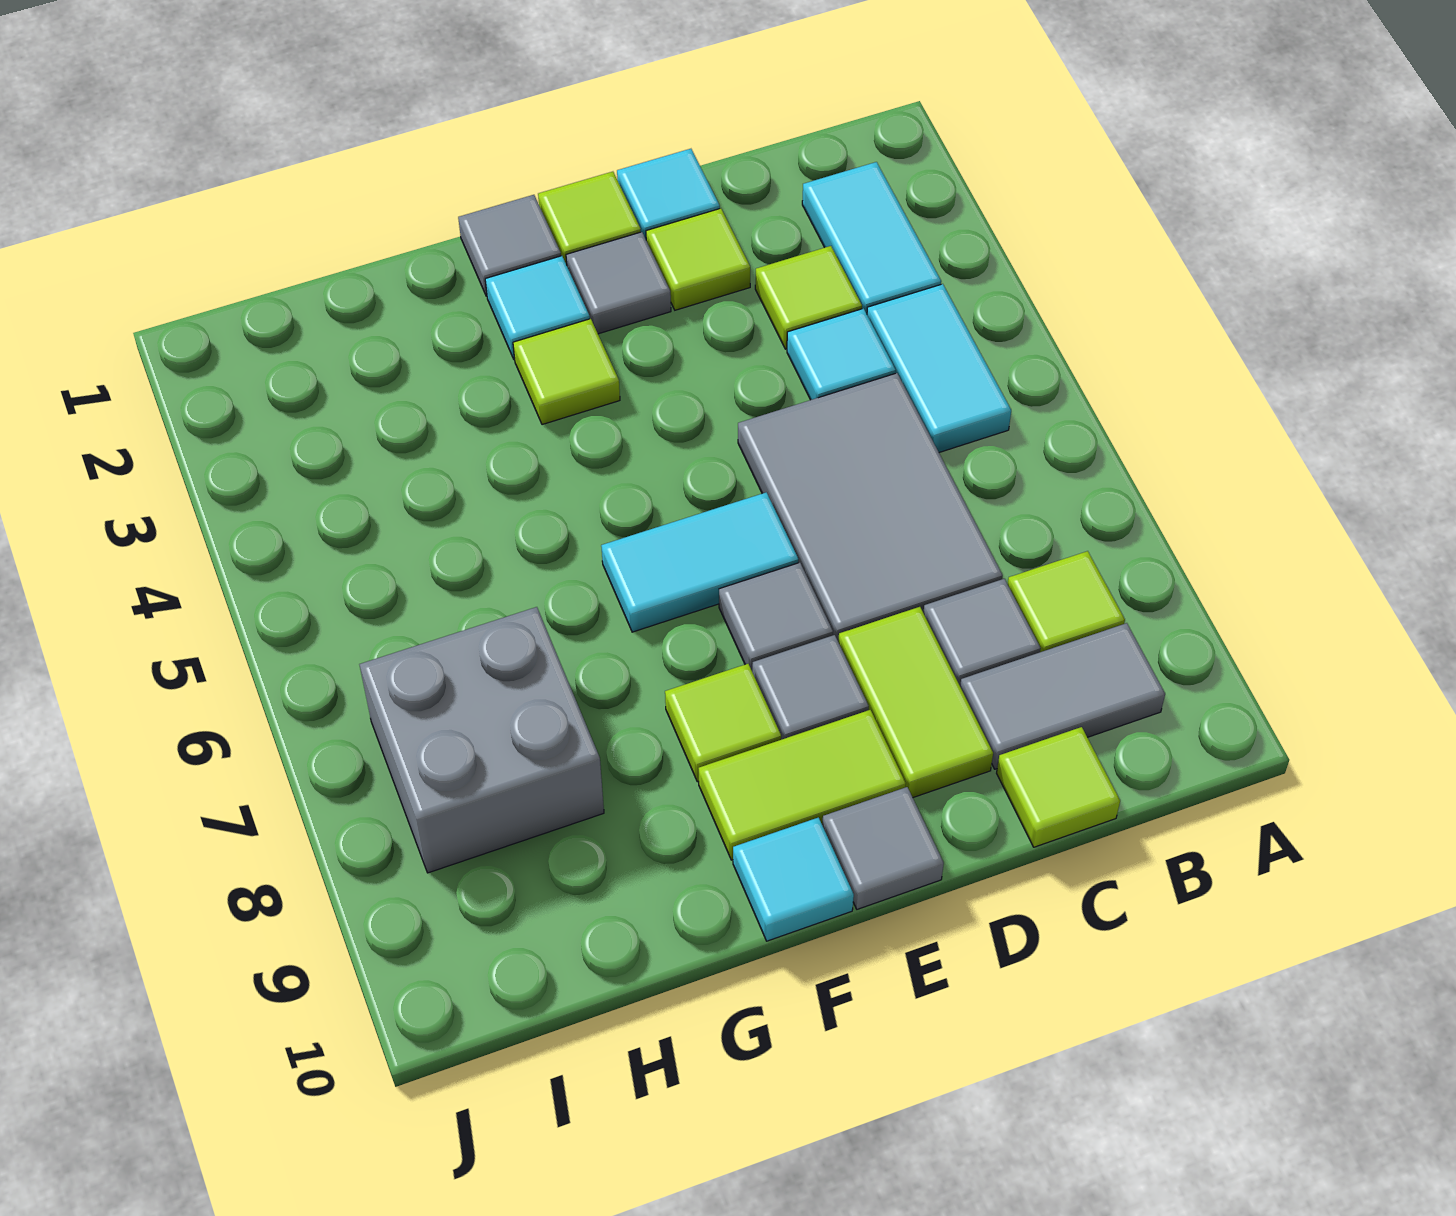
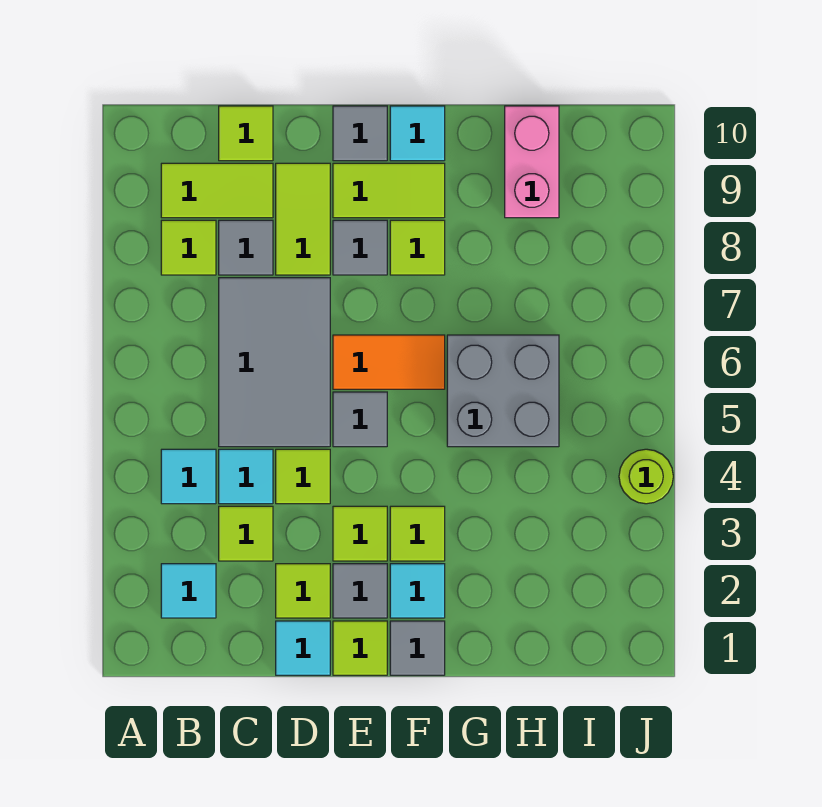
cyan 1x2 tile [802,162,941,314] -> cyan 1x1 tile [161,564,216,618]
cyan 1x2 tile [867,284,1011,452] -> cyan 1x1 tile [161,449,216,504]
grey 1x2 tile [960,623,1165,769] -> lime 1x2 tile [161,163,273,218]
none -> lime 1x1 tile [276,449,330,504]
none -> lime 1x1 tile [333,506,387,561]
cyan 1x2 tile [601,492,799,632] -> orange 1x2 tile [333,335,445,389]
grey 1x1 tile [719,563,833,670] -> grey 1x1 tile moved to [333,392,387,447]
grey 2x2 brick [359,607,604,873] -> grey 2x2 brick moved to [447,335,559,447]
none -> pink 1x2 brick [505,106,559,218]
none -> lime 1x1 round brick [619,449,673,504]

